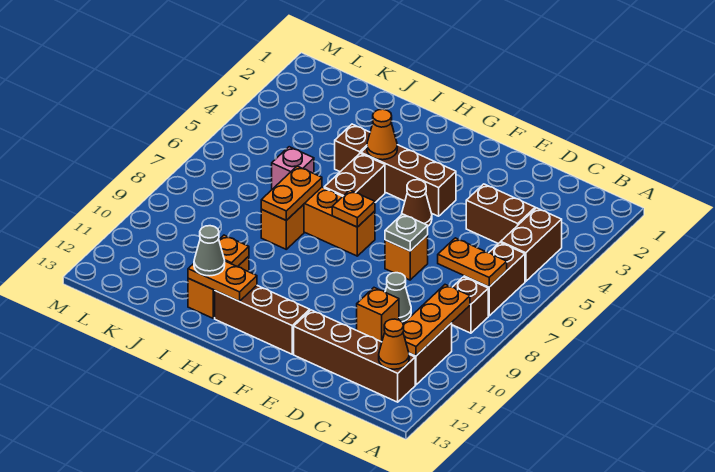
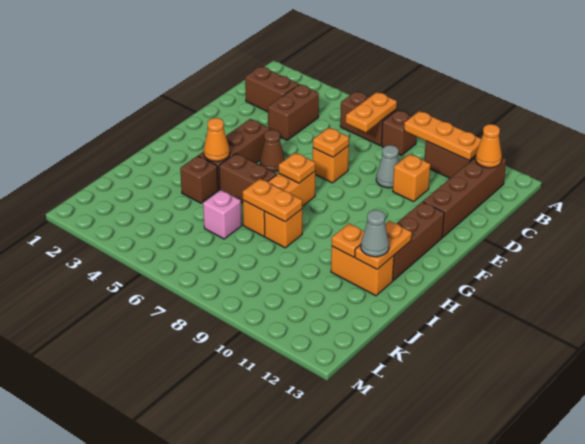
brown 1x2 brick [501,208,562,282] -> brown 1x2 brick moved to [245,66,299,112]
grey 1x1 plate [385,214,428,251] -> orange 1x1 plate [313,128,349,157]

